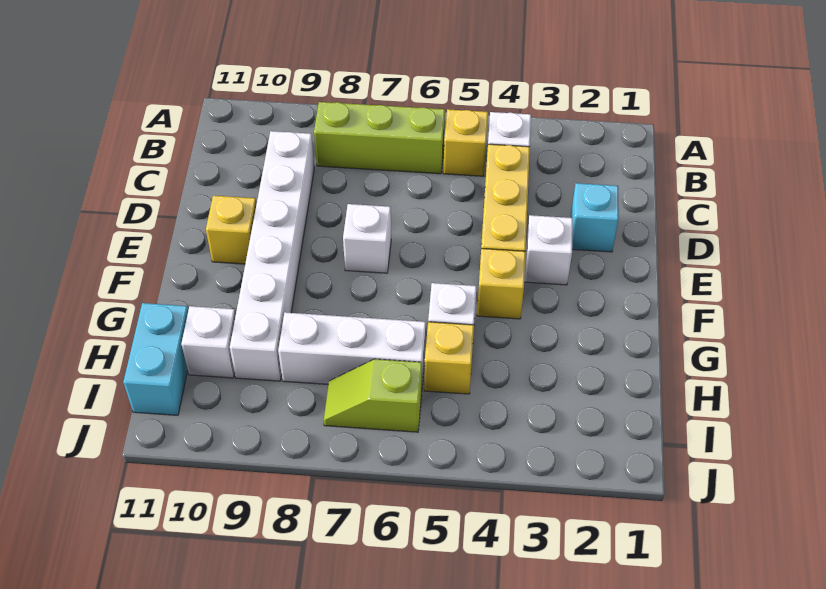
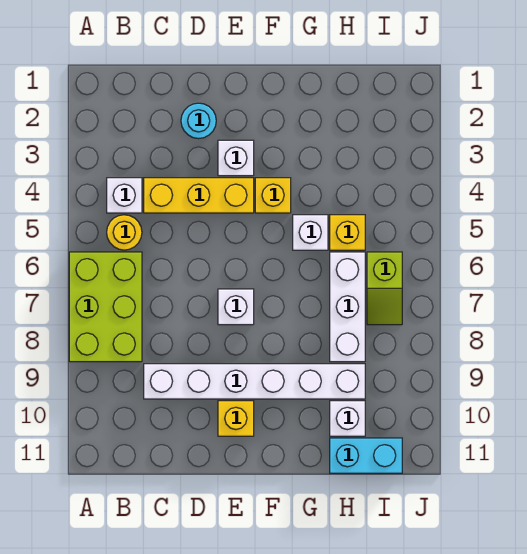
yellow 1x1 brick [443,109,488,176] -> yellow 1x1 round brick [107,215,142,250]
lime 1x3 brick [314,102,445,174] -> lime 2x3 brick [69,252,142,362]
cyan 1x1 brick [571,183,619,252] -> cyan 1x1 round brick [181,103,216,139]

